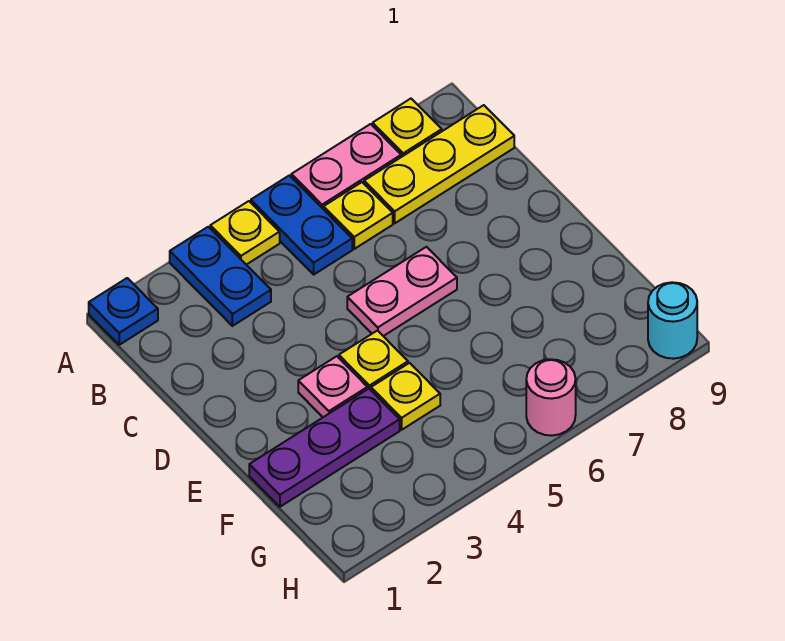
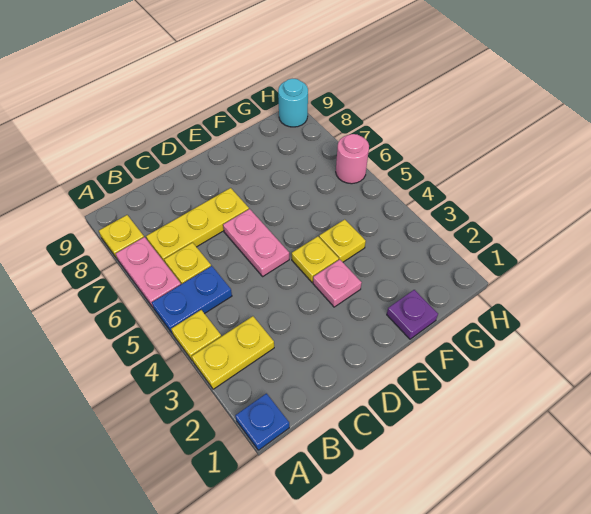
blue 1x2 plate [170,227,271,326] -> yellow 1x2 plate [192,316,274,389]
yellow 1x3 plate [364,105,514,223] -> yellow 1x3 plate turned to [146,188,249,262]
purple 1x3 plate [249,389,400,507] -> purple 1x1 plate [387,290,438,339]

